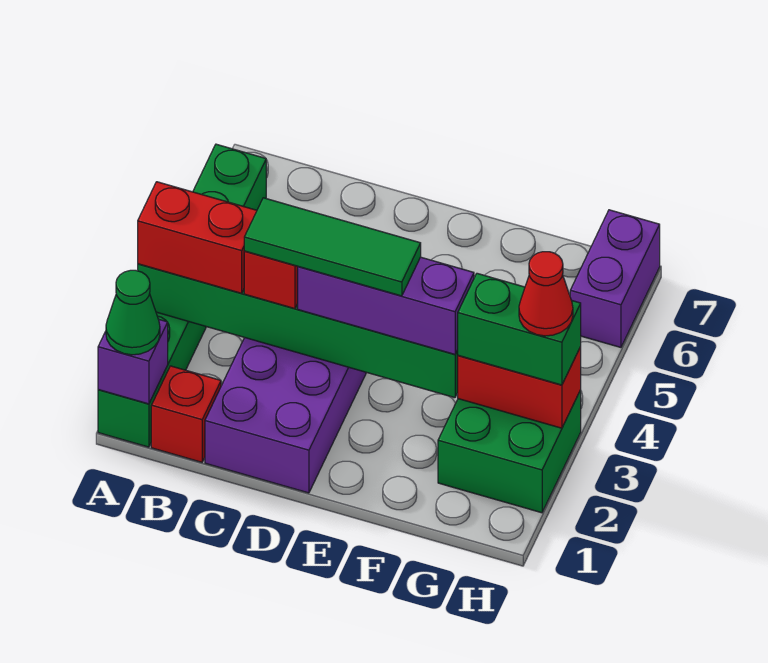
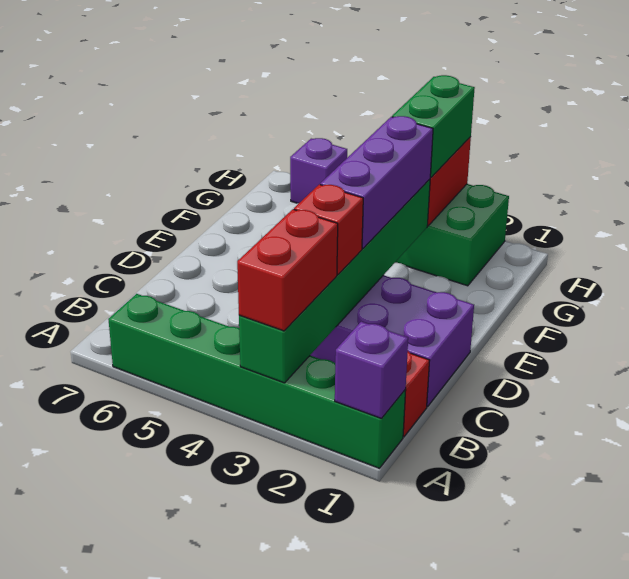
green 1x1 cone [106,270,160,355] -> none
green 1x3 tile [244,198,421,296] -> none
red 1x1 cone [519,252,573,336] -> none
purple 1x2 brick [570,210,660,347] -> purple 1x1 brick [290,138,347,203]

